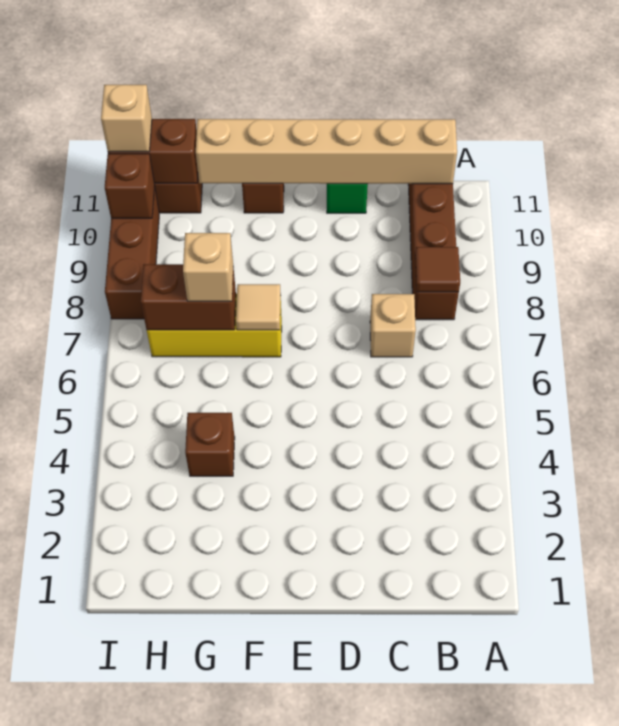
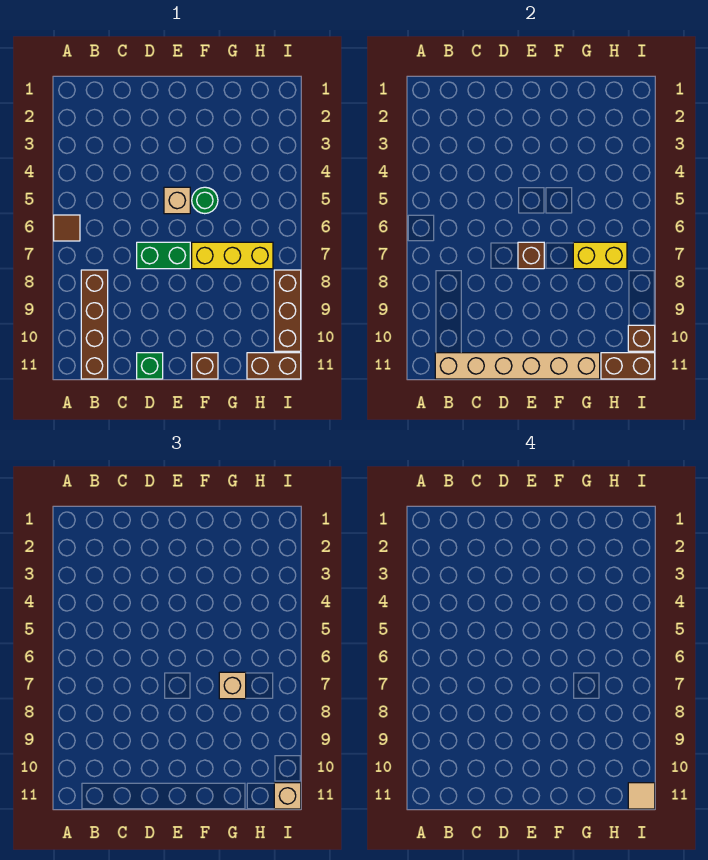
brown 1x1 tile [415,247,460,292] -> brown 1x1 tile moved to [54,215,80,241]
tan 1x1 brick [370,294,416,357] -> tan 1x1 brick moved to [164,187,190,214]
none -> green 1x2 brick [137,242,190,269]
none -> green 1x1 round brick [192,187,218,214]
tan 1x1 tile [236,284,281,330] -> tan 1x1 tile moved to [628,783,655,809]
brown 1x1 brick [185,413,235,476] -> brown 1x1 brick moved to [518,242,544,269]
brown 1x2 brick [141,264,236,330] -> yellow 1x2 brick [573,242,627,269]

